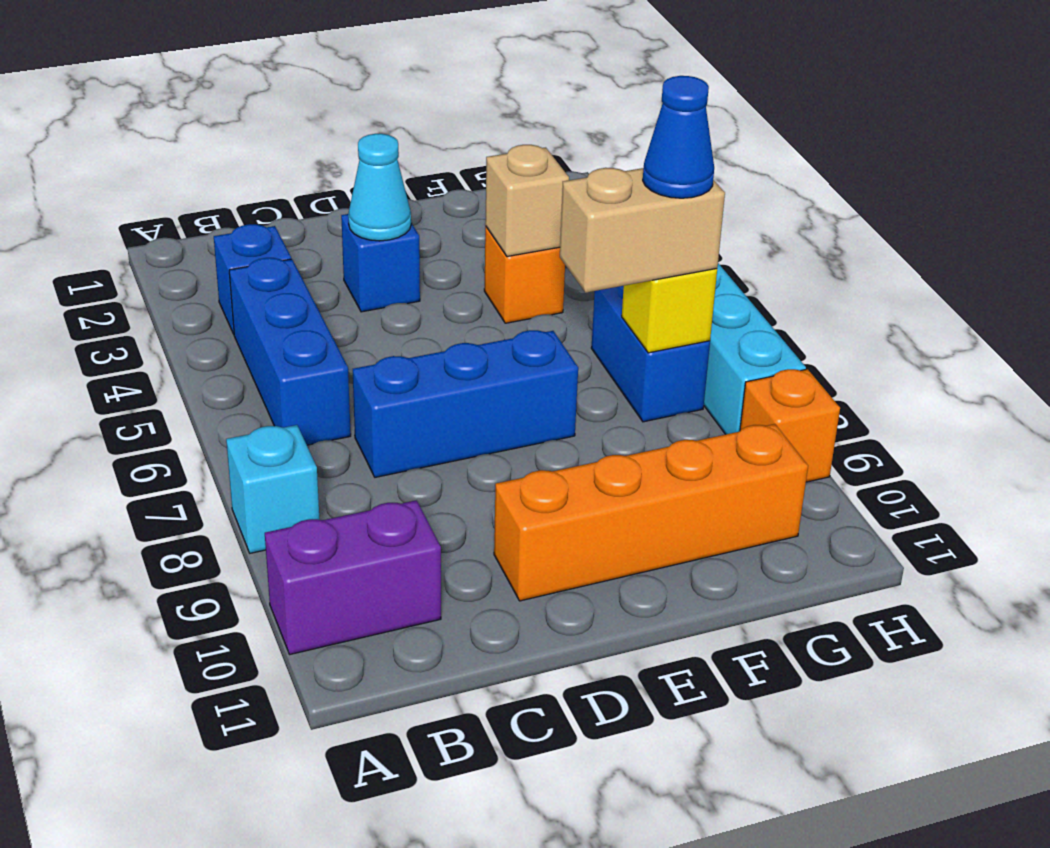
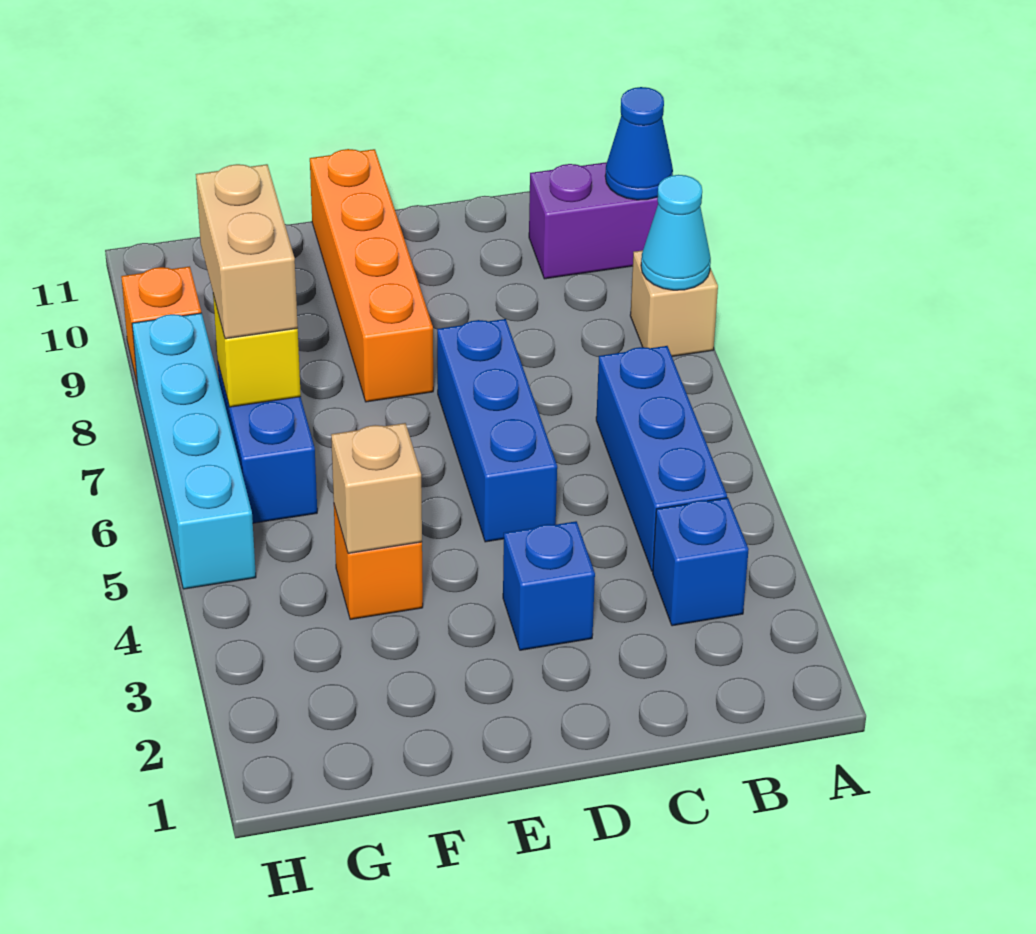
cyan 1x1 brick [226,425,319,553] -> tan 1x1 brick [630,250,718,357]
blue 1x3 brick [353,330,578,477] -> blue 1x3 brick turned to [437,319,557,542]
cyan 1x1 cone [348,134,411,241] -> cyan 1x1 cone moved to [641,175,711,290]
orange 1x4 brick [494,424,808,601] -> orange 1x4 brick turned to [310,149,433,402]
tan 1x2 brick [560,168,725,293] -> tan 1x2 brick turned to [196,164,298,339]
blue 1x1 cone [643,76,714,198] -> blue 1x1 cone moved to [605,87,673,200]

